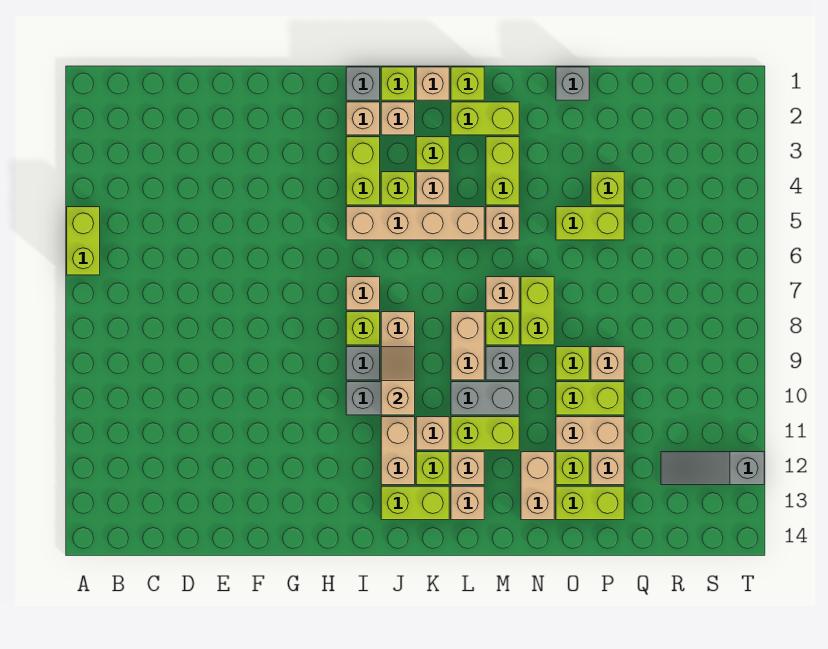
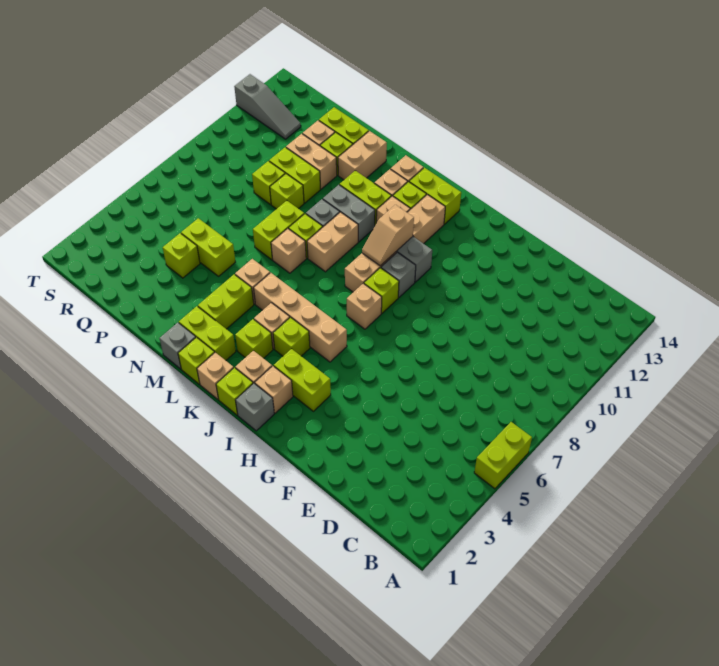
lime 1x2 brick [346,137,380,205] -> lime 1x2 brick turned to [274,349,331,411]
grey 1x1 brick [556,67,589,100] -> grey 1x1 brick moved to [160,323,196,369]
tan 1x1 brick [591,347,624,380] -> lime 1x1 brick [252,161,285,205]

